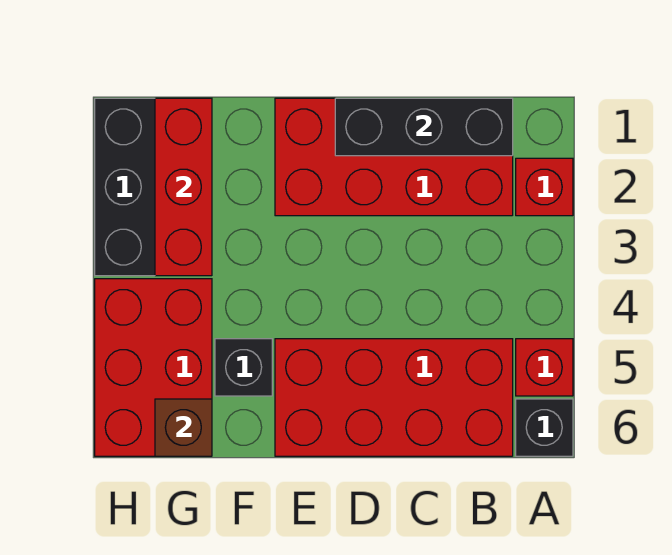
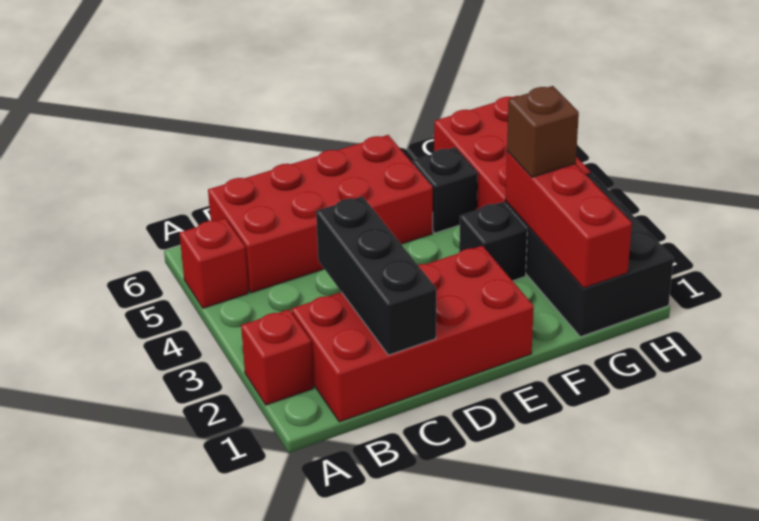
black 1x1 brick [516,399,573,456] -> black 1x1 brick moved to [459,202,527,281]
black 1x3 brick [335,98,513,156] -> black 1x3 brick turned to [316,196,436,355]
brown 1x1 brick [155,399,212,456] -> brown 1x1 brick moved to [507,86,579,177]

